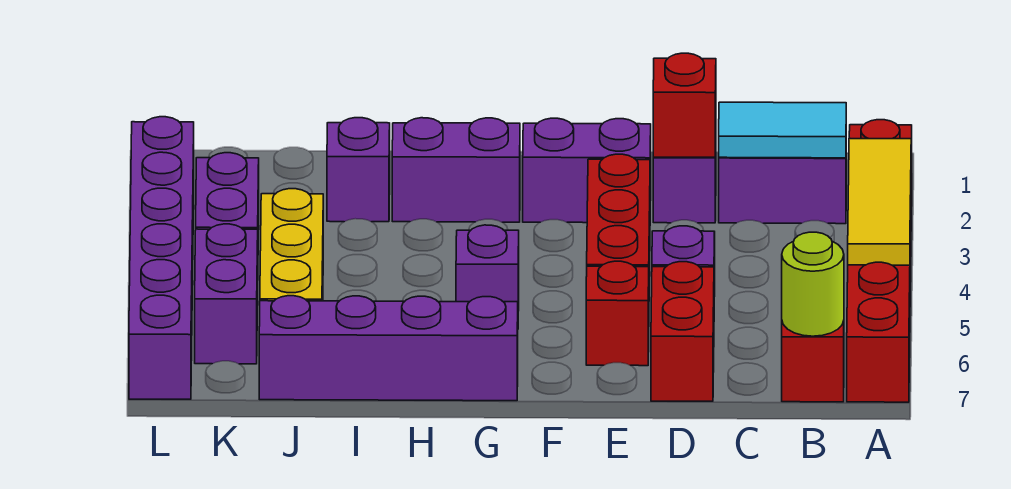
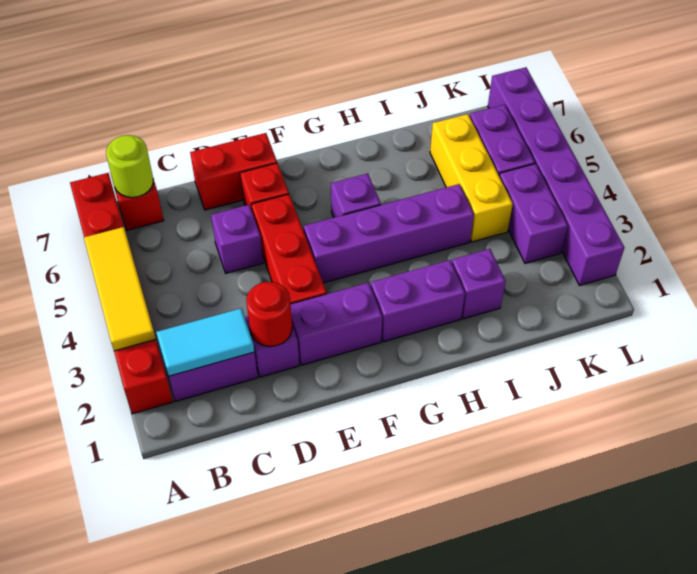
red 1x1 brick [653,53,716,157] -> red 1x1 round brick [246,282,292,347]
red 1x2 brick [651,262,714,401] -> red 1x2 brick turned to [190,133,277,210]
purple 1x4 brick [259,296,518,401] -> purple 1x4 brick moved to [304,184,474,283]

